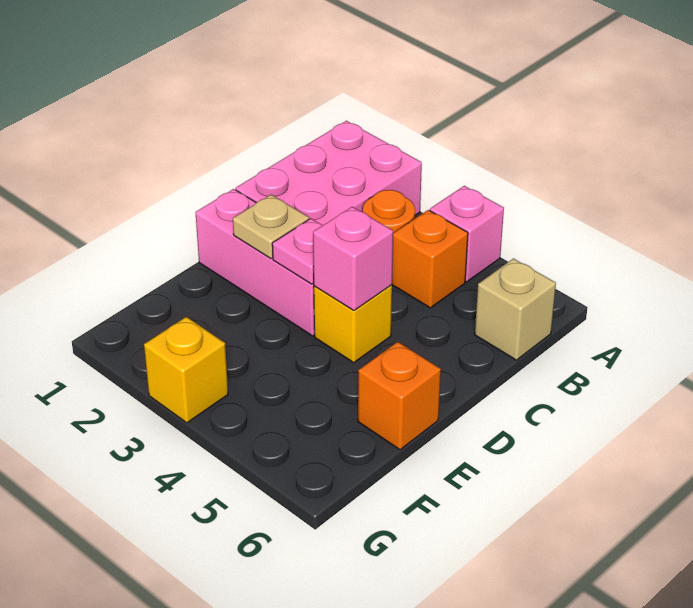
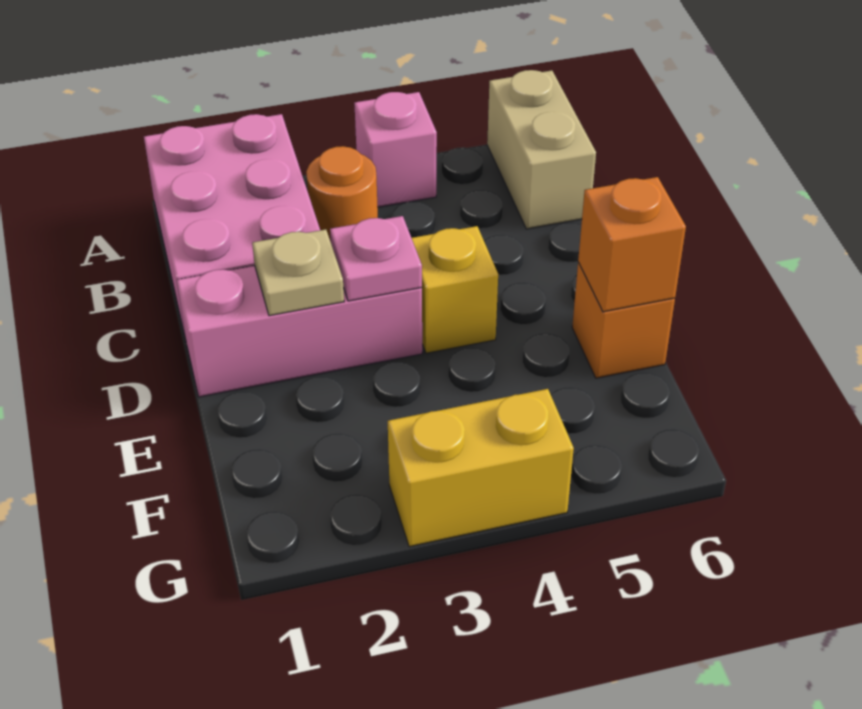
orange 1x1 brick [392,210,468,308] -> orange 1x1 brick moved to [578,177,686,312]
tan 1x1 brick [475,259,556,360] -> tan 1x2 brick [487,70,596,229]
pink 1x1 brick [313,207,393,311] -> none
yellow 1x1 brick [144,317,228,423] -> yellow 1x2 brick [388,389,574,547]

